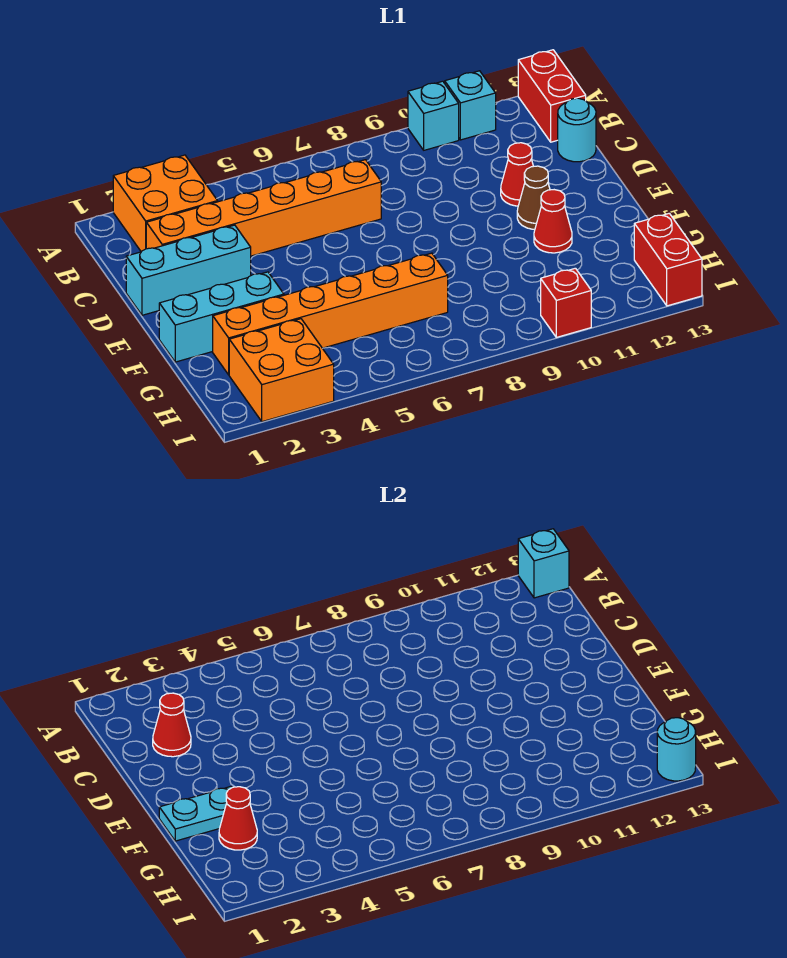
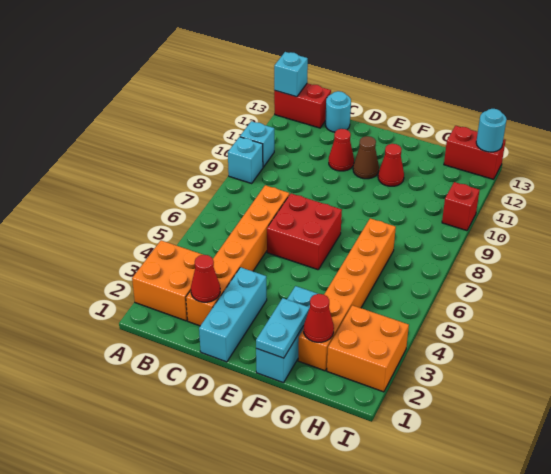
cyan 1x1 brick [445,71,496,140] -> cyan 1x1 brick moved to [228,137,263,183]
none -> red 2x2 brick [267,193,342,270]

